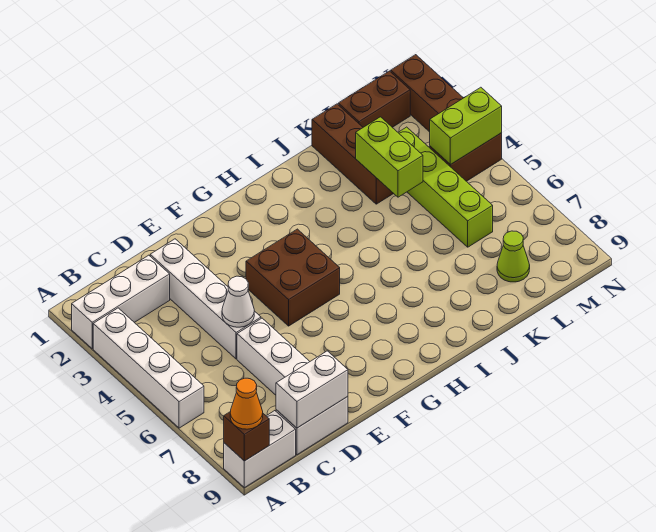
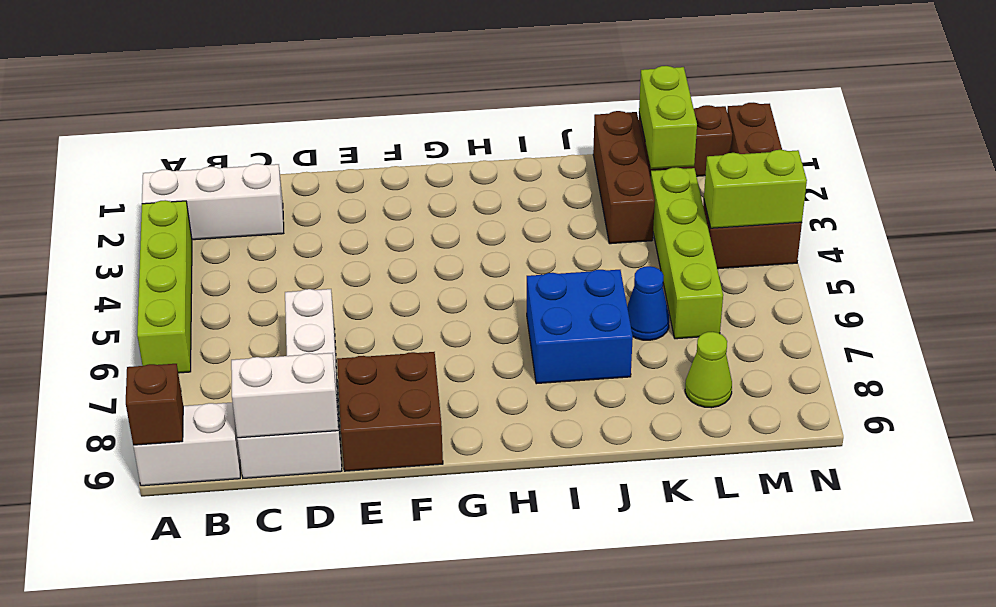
white 1x4 brick [93,308,204,428] -> lime 1x4 brick [137,200,192,373]
orange 1x1 cone [230,378,263,429] -> none
white 1x4 brick [150,239,261,359] -> none
white 1x1 cone [222,276,254,327] -> none
brown 2x2 brick [246,229,340,326] -> brown 2x2 brick moved to [337,352,443,471]
none -> blue 2x2 brick [527,270,633,384]
lime 1x2 brick [356,117,423,197] -> lime 1x2 brick moved to [639,66,697,169]
none -> blue 1x1 cone [627,266,669,340]

